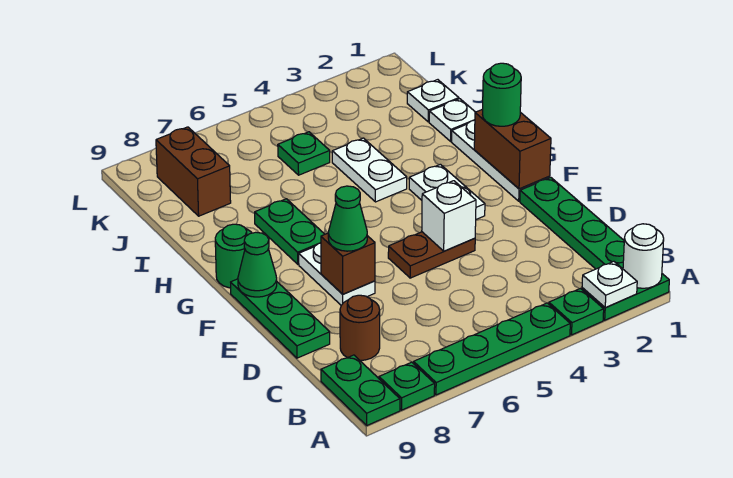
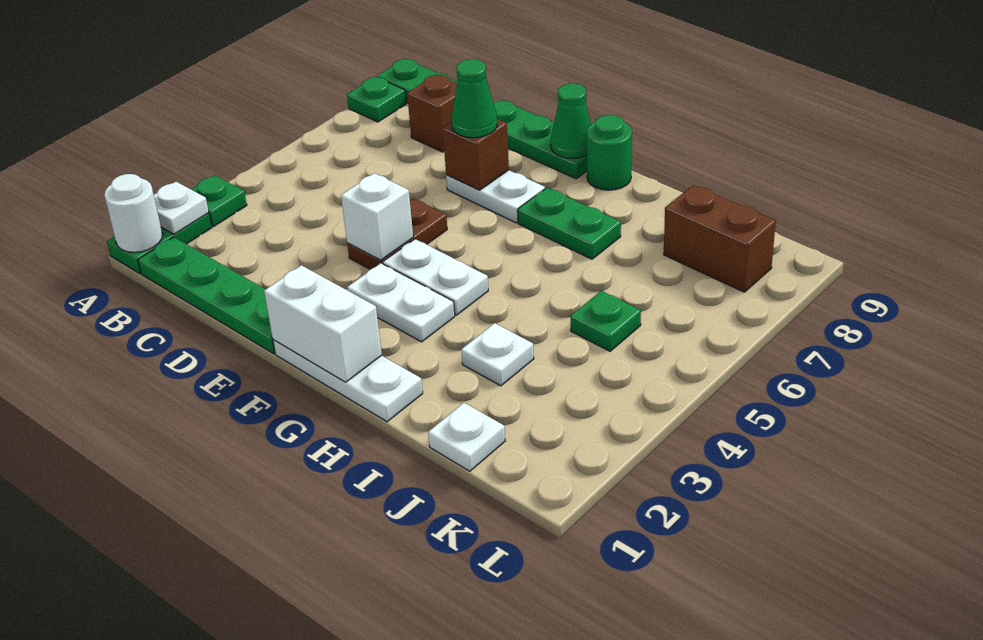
green 1x4 plate [414,303,570,395] -> none
brown 1x1 round brick [340,295,380,360] -> brown 1x1 brick [407,74,457,152]
brown 1x2 brick [474,109,551,189] -> white 1x2 brick [264,265,382,382]
green 1x1 round brick [482,63,521,126] -> none
white 1x2 plate [332,138,407,202] -> white 1x2 plate moved to [383,239,488,315]
white 1x1 plate [429,99,475,141] -> white 1x1 plate moved to [461,323,534,386]

